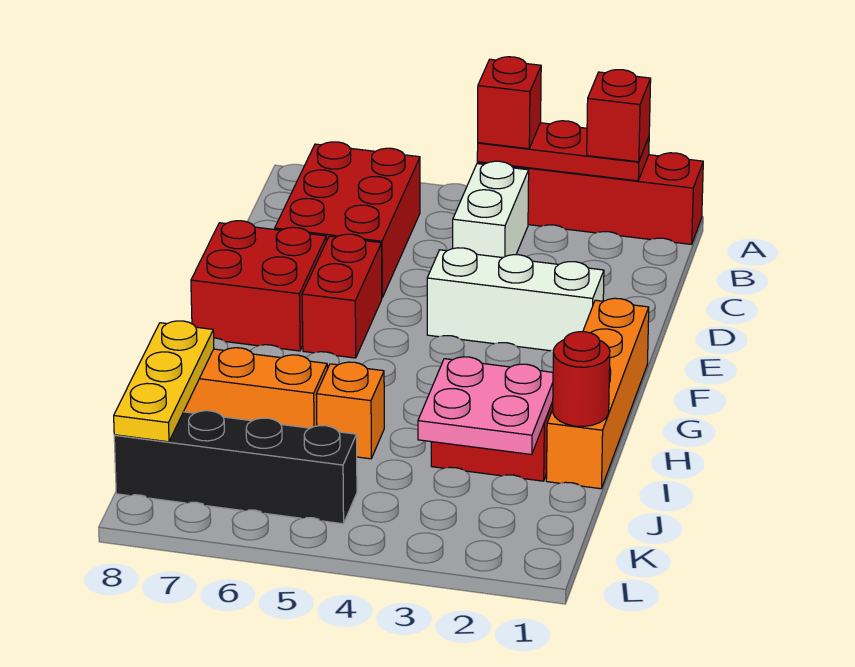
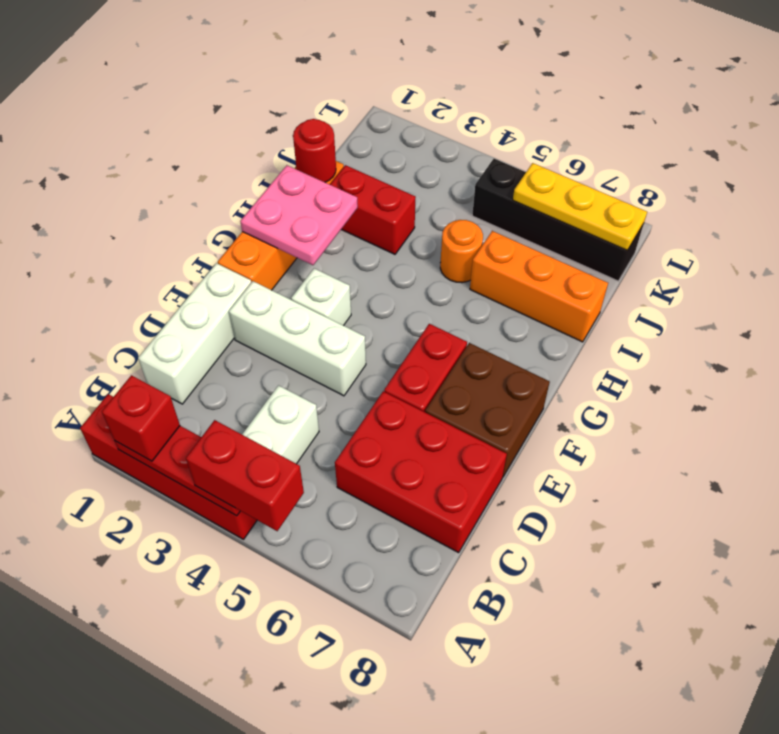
red 1x1 brick [478,57,541,149] -> red 1x2 brick [186,420,304,531]
red 2x3 brick [275,142,420,297] -> red 2x3 brick turned to [335,391,507,553]
none -> white 1x3 brick [138,263,251,404]
red 2x2 brick [191,221,326,351] -> brown 2x2 brick [425,343,550,476]
none -> white 1x1 brick [291,268,351,326]
pink 2x2 plate [418,357,553,454] -> pink 2x2 plate moved to [240,165,358,265]
orange 1x1 brick [316,362,384,459] -> orange 1x1 round brick [440,220,483,283]
yellow 1x3 plate [114,321,214,442] -> yellow 1x3 plate turned to [513,163,647,250]

